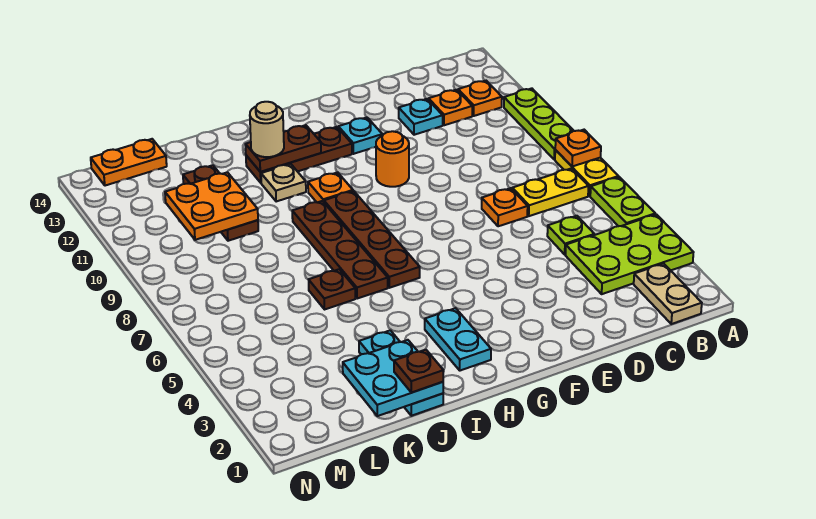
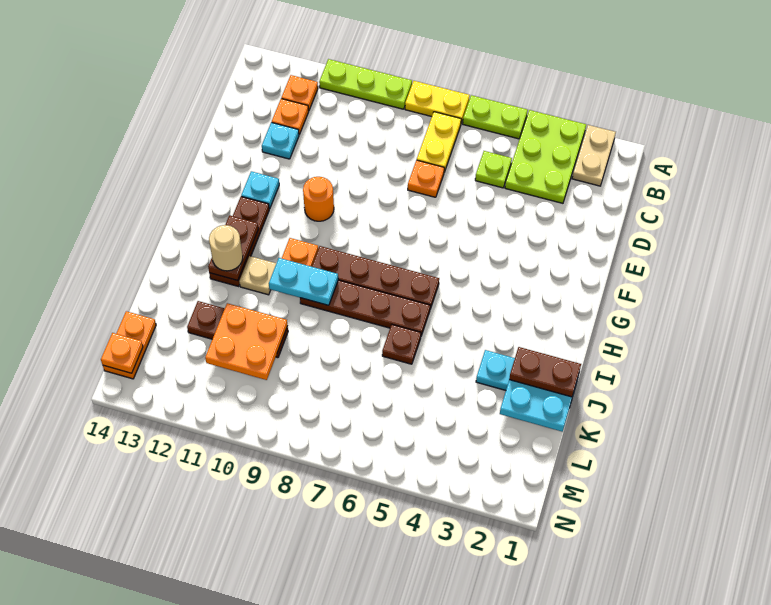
orange 1x1 plate [555,130,601,167] -> orange 1x1 plate moved to [101,333,143,373]
tan 1x2 plate [634,264,702,324] -> tan 1x2 plate turned to [572,125,616,186]
cyan 1x2 plate [425,308,491,371] -> cyan 1x2 plate moved to [269,258,338,305]
brown 1x1 plate [394,350,444,393] -> brown 1x2 plate [509,347,581,397]

